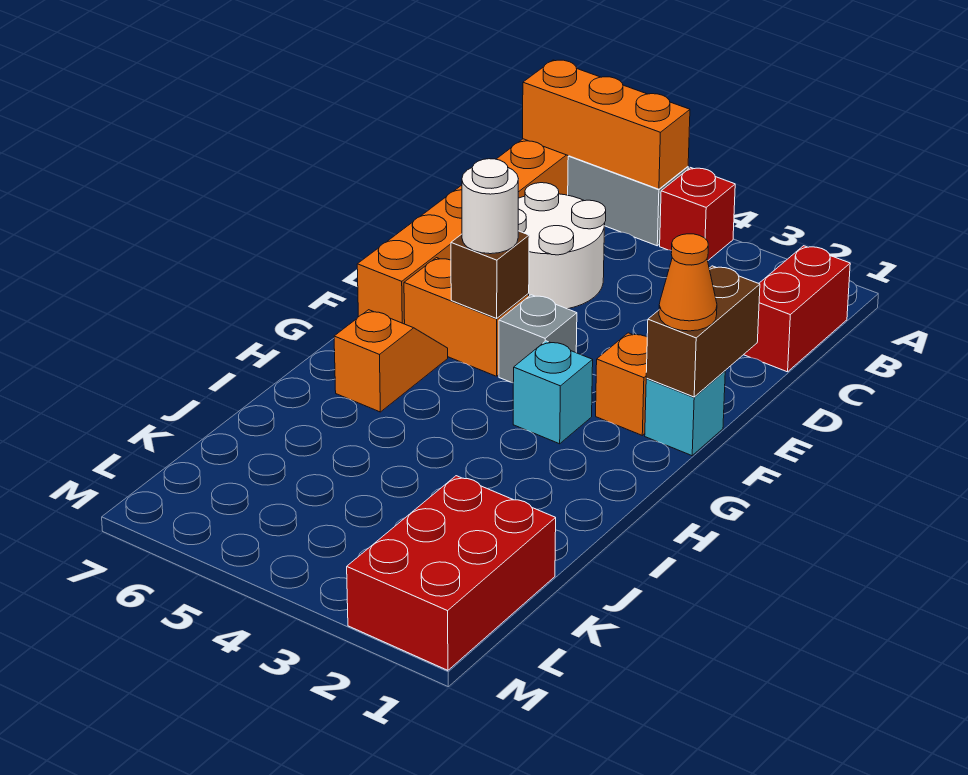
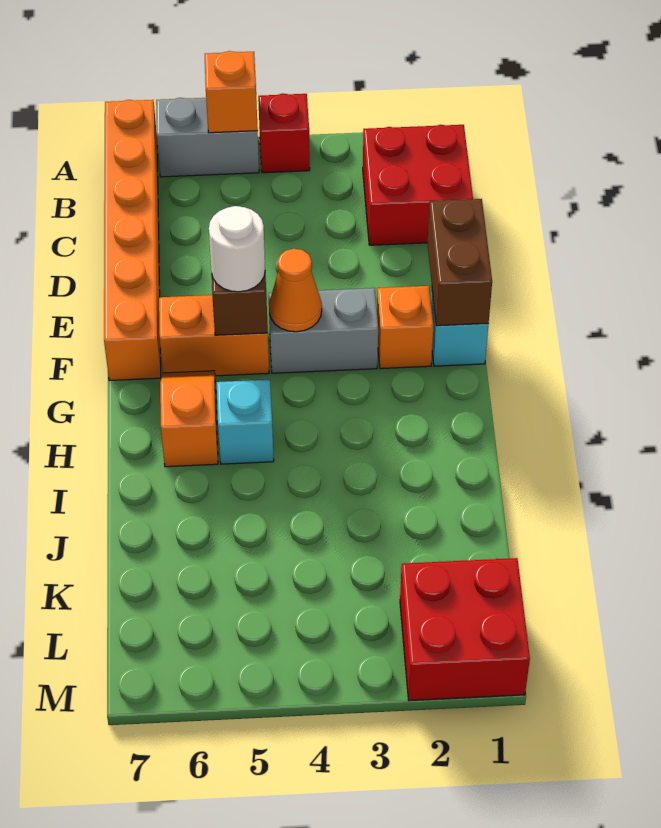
orange 1x3 brick [523,60,690,189] -> orange 1x1 brick [205,51,258,133]
red 1x2 brick [744,246,850,372] -> red 2x2 brick [363,125,473,245]
white 2x2 round brick [518,183,606,309] -> none
orange 1x1 cone [659,234,717,331] -> orange 1x1 cone moved to [269,249,322,332]
grey 1x1 brick [499,295,577,383] -> grey 1x2 brick [268,288,378,373]
cyan 1x1 brick [513,341,593,444] -> cyan 1x1 brick moved to [217,380,274,464]
red 2x3 brick [347,476,556,670] -> red 2x2 brick [400,558,530,701]

